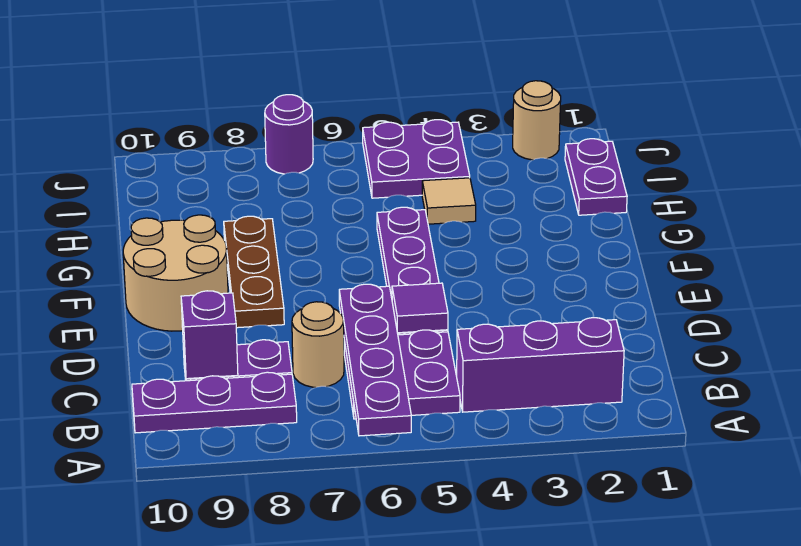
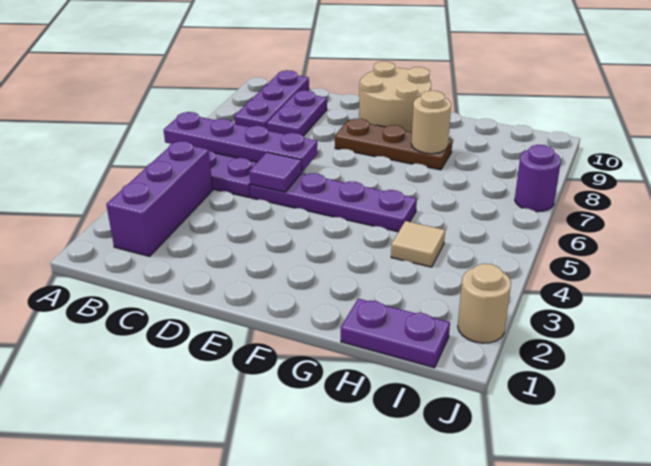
tan 1x1 round brick [292,302,344,387] -> tan 1x1 round brick moved to [411,91,451,154]
purple 1x1 brick [181,291,238,379] -> none
purple 2x2 plate [363,120,470,198] -> none

